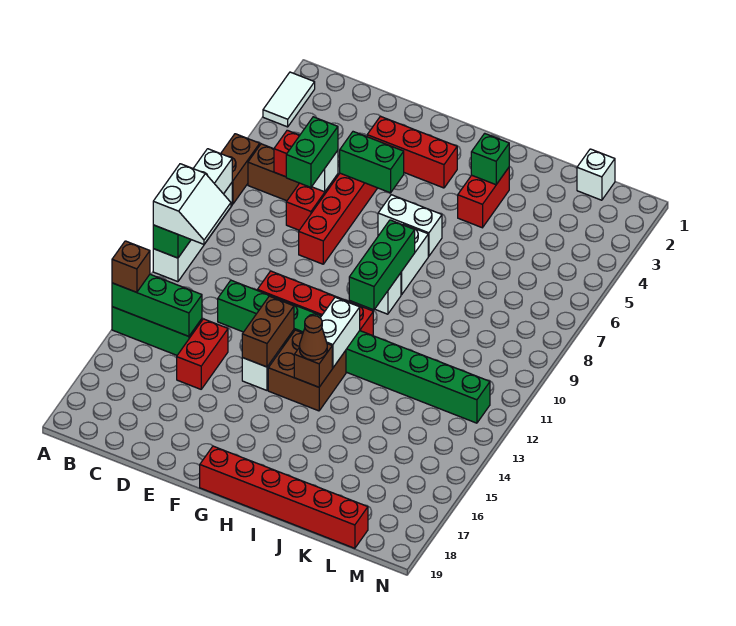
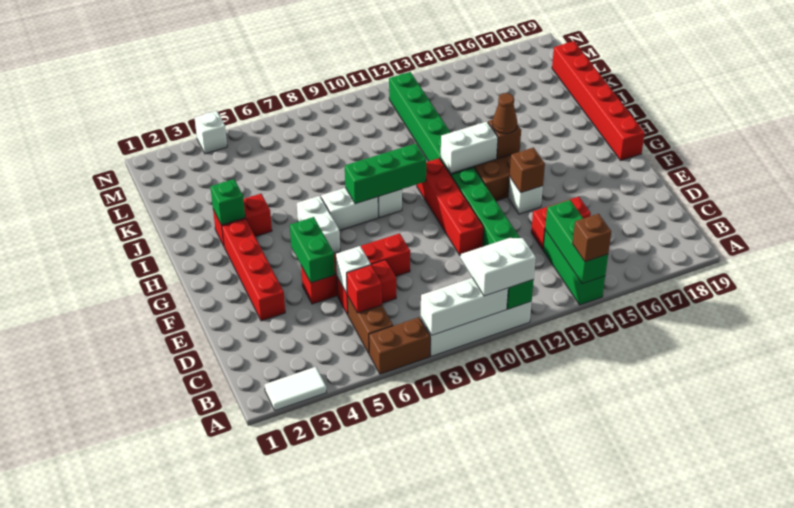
green 1x2 brick [286,117,338,187] -> none
red 1x3 brick [367,116,457,188] -> red 1x4 brick [222,219,285,321]
brown 1x2 brick [242,296,294,367] -> brown 1x1 brick [510,148,545,193]
white 1x1 brick [577,149,615,200] -> white 1x1 brick moved to [195,111,227,154]

